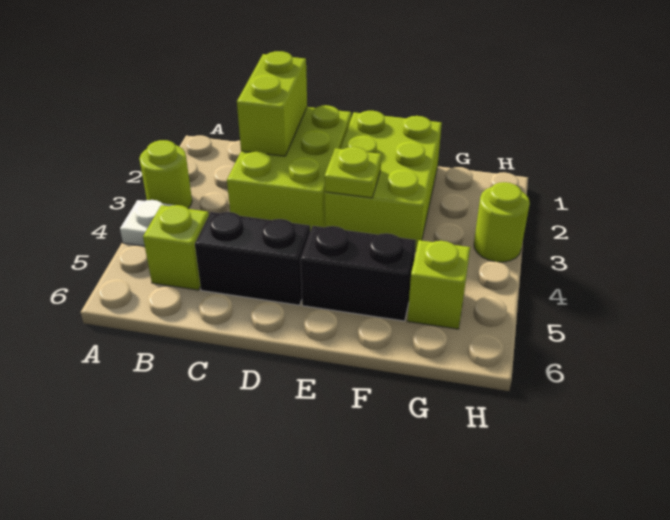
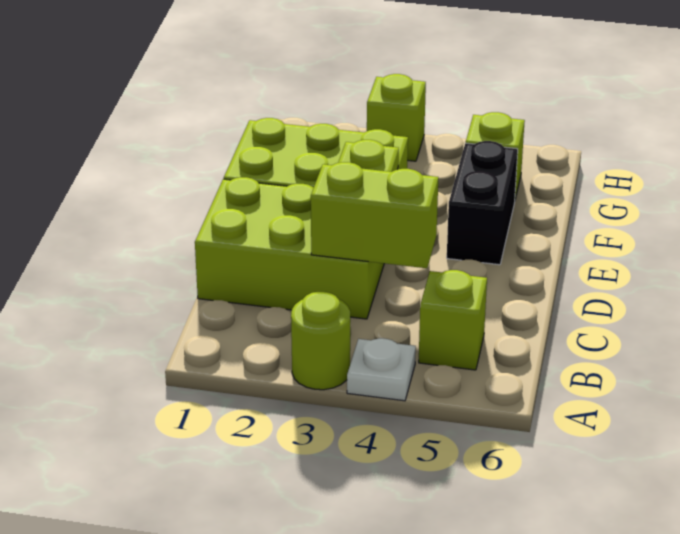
lime 1x2 brick [237,51,307,156] -> lime 1x2 brick moved to [311,162,438,268]
black 1x2 brick [195,212,310,305] -> none
lime 1x1 round brick [474,182,530,262] -> lime 1x1 brick [367,74,426,161]

